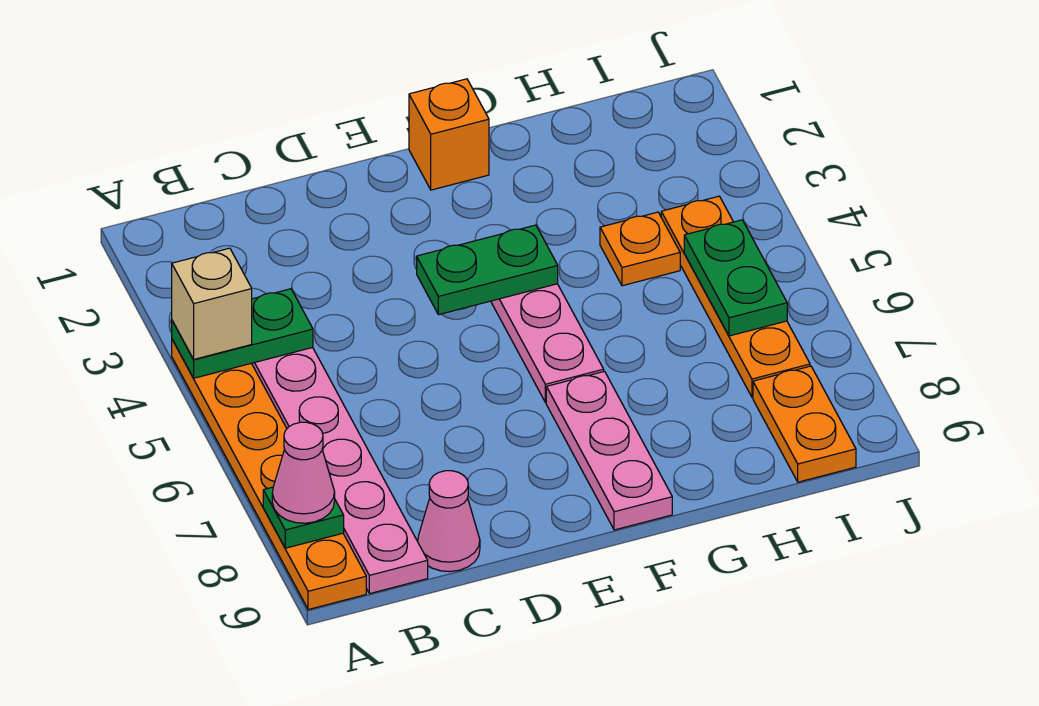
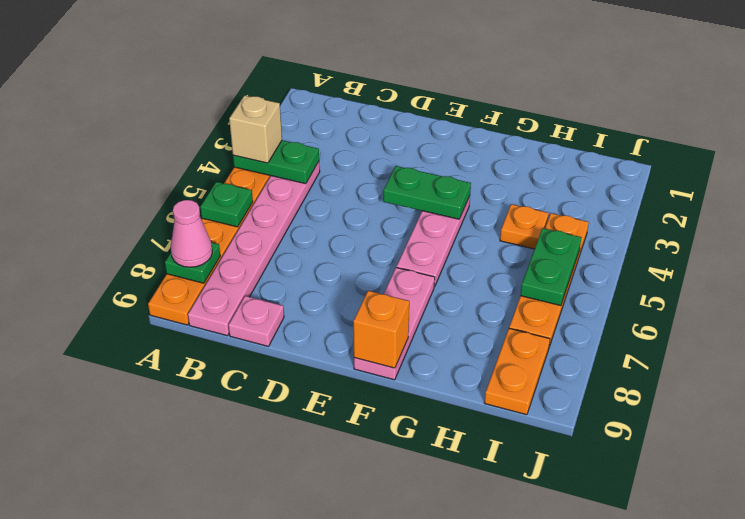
none -> green 1x1 plate [200,182,253,227]
pink 1x1 cone [418,471,480,572] -> pink 1x1 plate [228,296,284,346]
orange 1x1 brick [409,79,489,190] -> orange 1x1 brick moved to [353,291,409,368]

